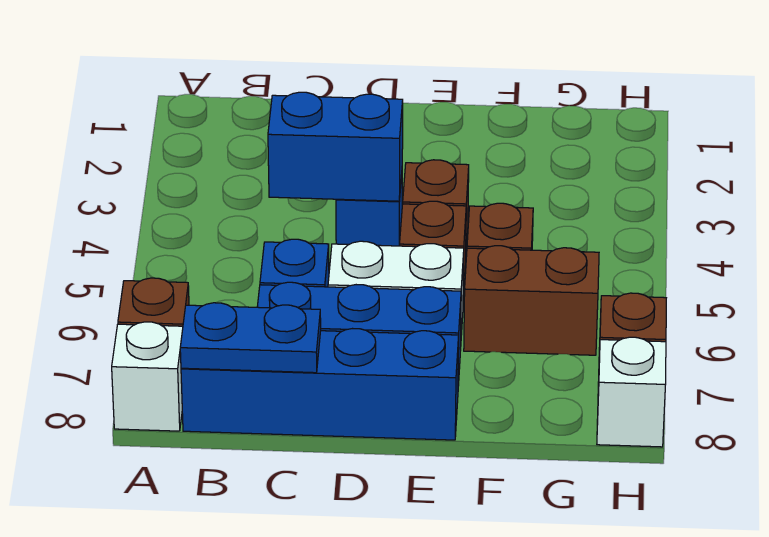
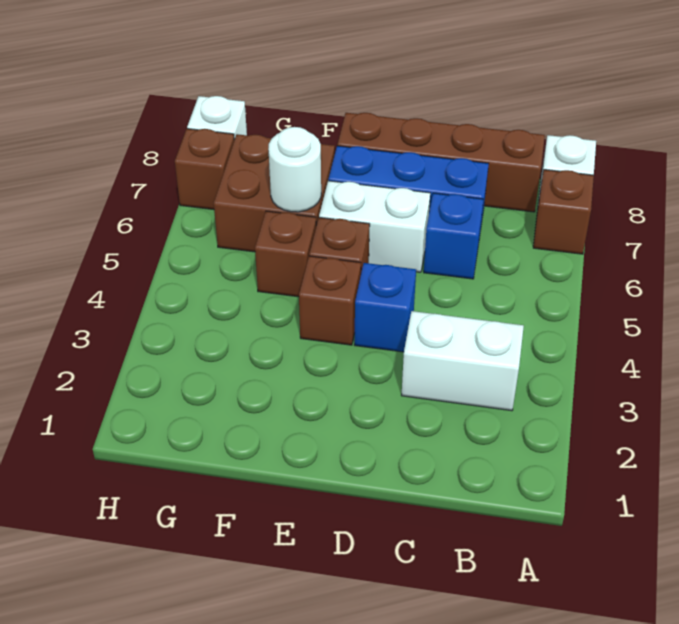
none -> white 1x2 brick [402,311,524,411]
blue 1x4 brick [181,329,459,440] -> brown 1x4 brick [337,113,545,212]
blue 1x2 plate [180,303,321,373] -> none
blue 1x2 brick [268,92,403,201] -> none
brown 1x2 brick [464,246,599,355] -> brown 2x2 brick [214,134,335,252]
none -> white 1x1 round brick [268,127,321,212]

